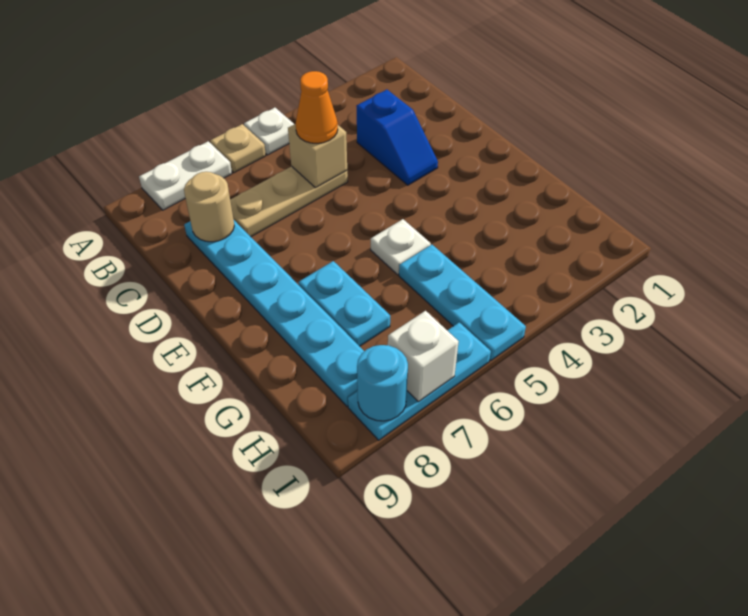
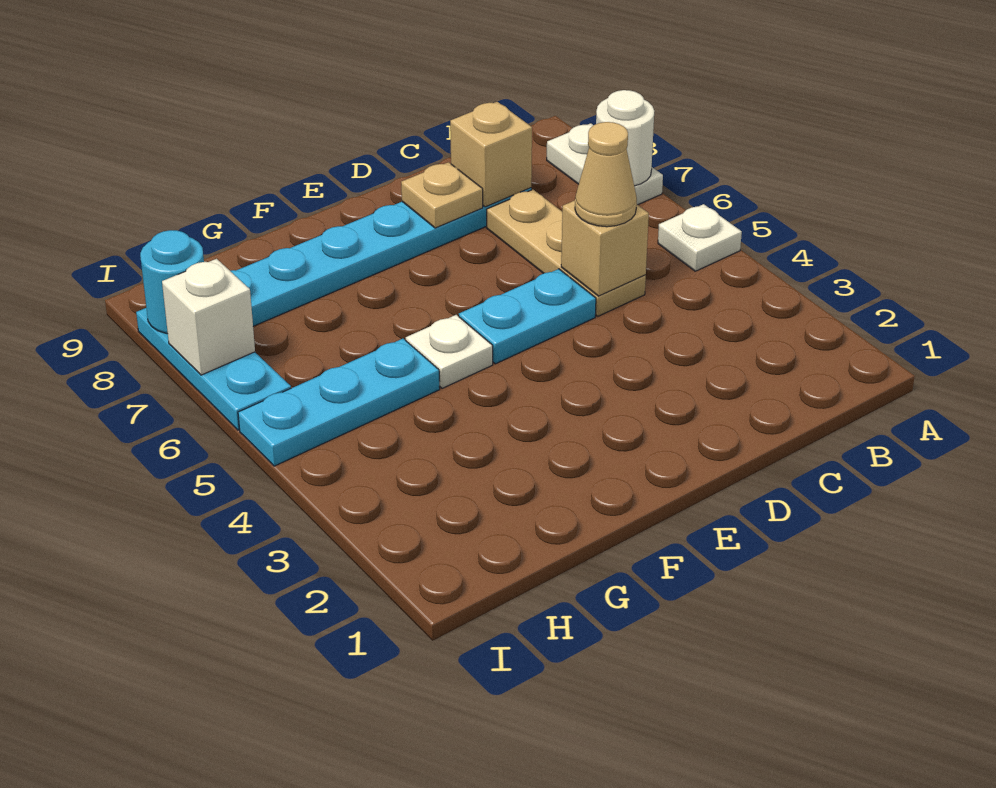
tan 1x1 plate [210,124,266,173] -> tan 1x1 plate moved to [401,162,483,228]
none -> white 1x1 round brick [596,90,654,186]
blue 1x2 slope [356,90,438,185] -> none
orange 1x1 cone [296,71,338,143] -> tan 1x1 cone [575,122,637,227]
tan 1x1 round brick [184,172,234,242] -> tan 1x1 brick [450,102,532,207]
cyan 1x2 plate [298,261,390,346] -> cyan 1x2 plate moved to [459,269,596,364]

